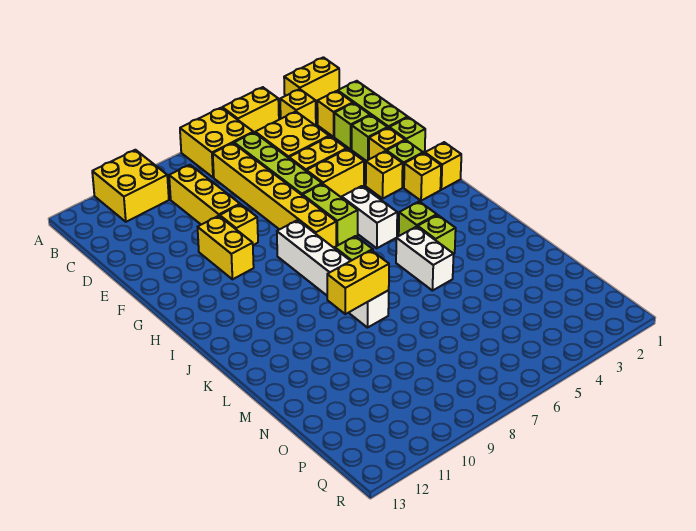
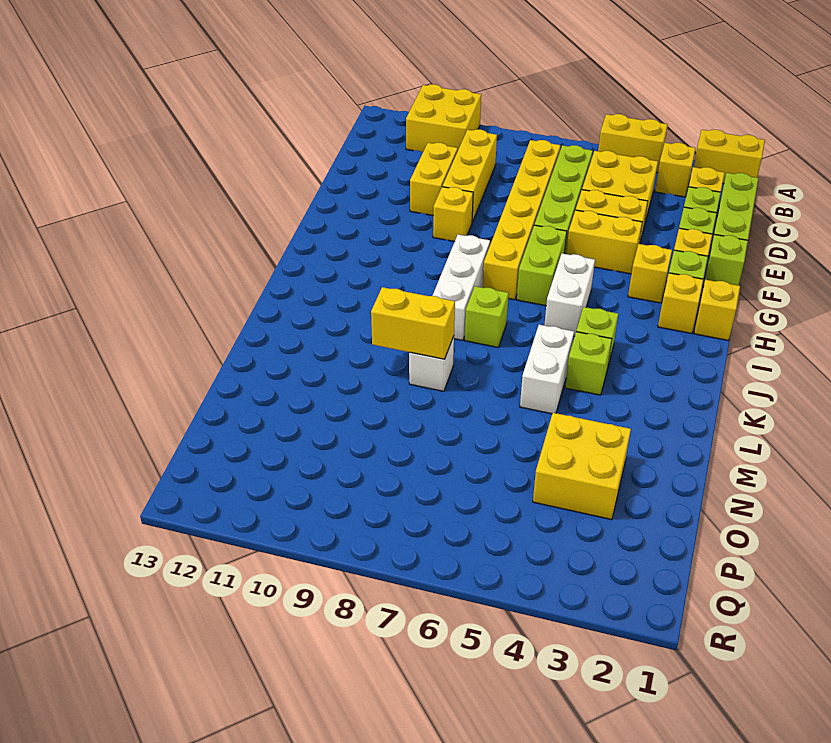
yellow 2x2 brick [180,108,253,178] -> yellow 2x2 brick moved to [533,413,631,520]
yellow 1x2 brick [198,216,254,279] -> yellow 1x2 brick moved to [410,143,458,215]

